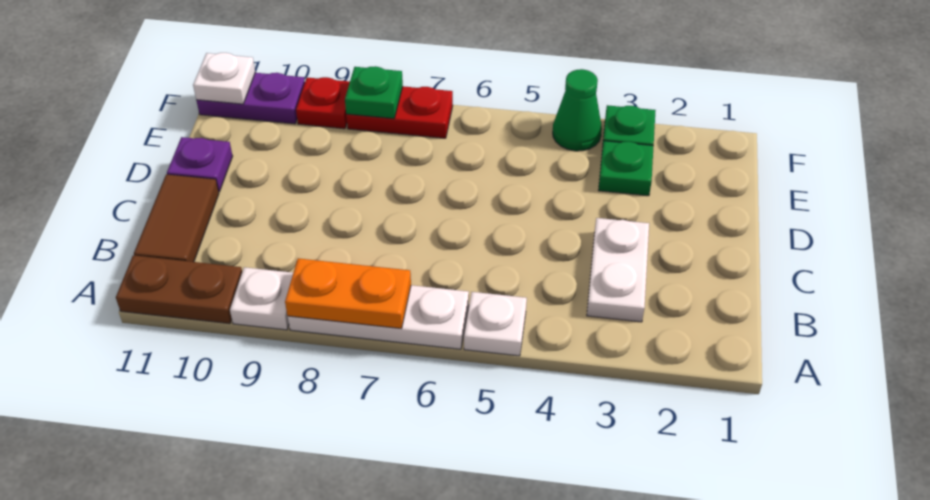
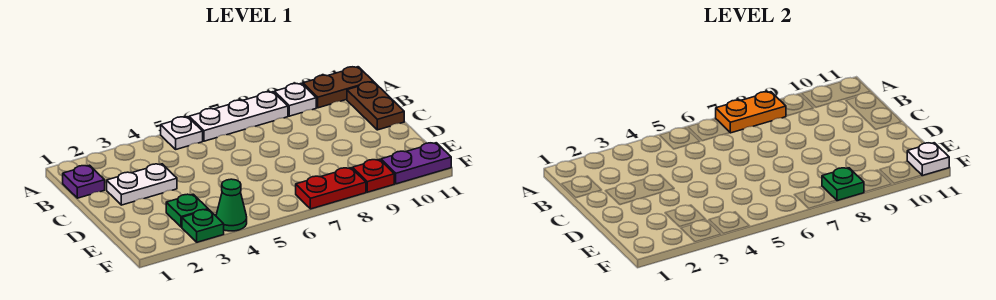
white 1x2 plate [587,218,649,322] -> white 1x2 plate turned to [107,164,177,205]
brown 1x2 tile [134,174,219,262] -> brown 1x2 plate [347,82,404,130]
purple 1x1 plate [167,137,233,192] -> purple 1x1 plate moved to [63,165,105,198]

